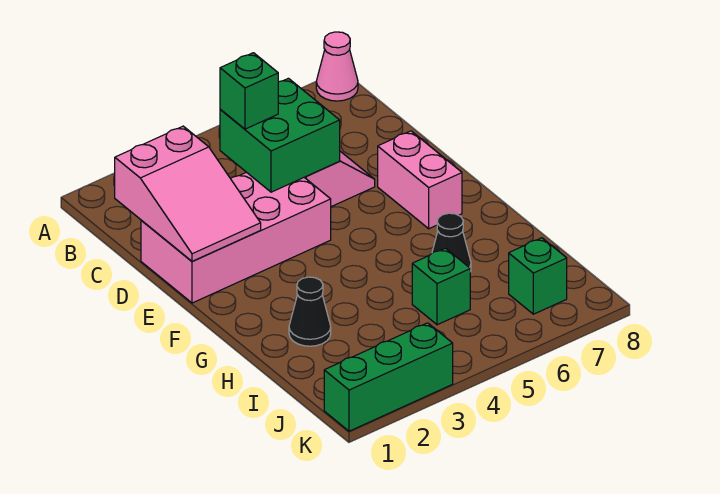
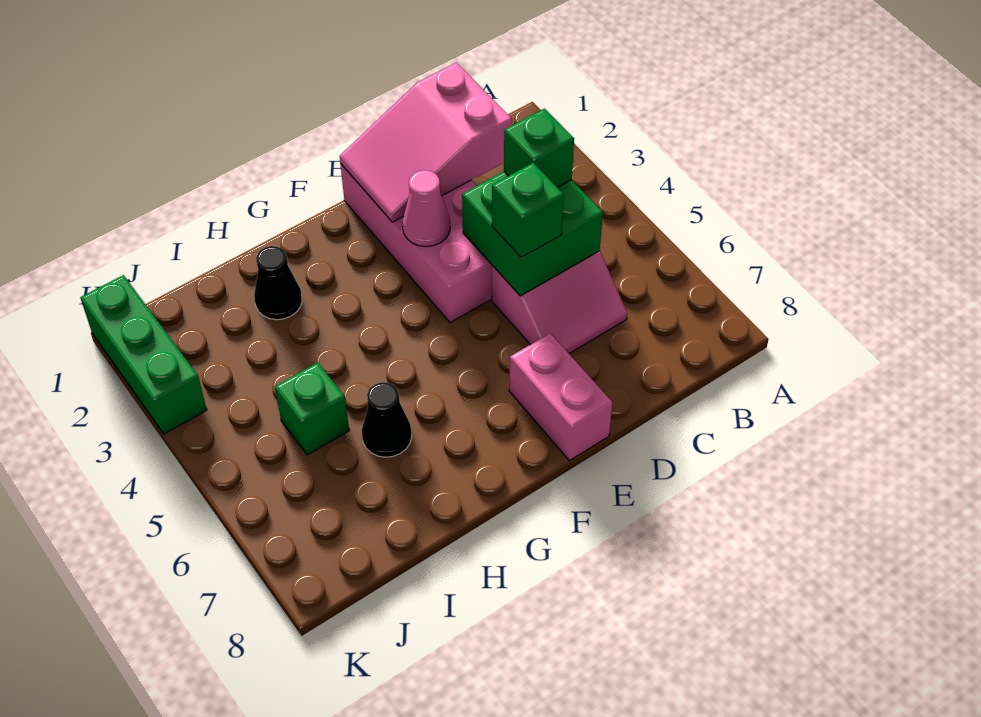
pink 1x1 cone [316,32,358,101] -> pink 1x1 cone moved to [402,170,450,247]
pink 1x2 brick [378,131,462,229] -> pink 1x2 brick turned to [509,333,613,461]
green 1x1 brick [509,238,567,314] -> green 1x1 brick moved to [492,163,564,258]

